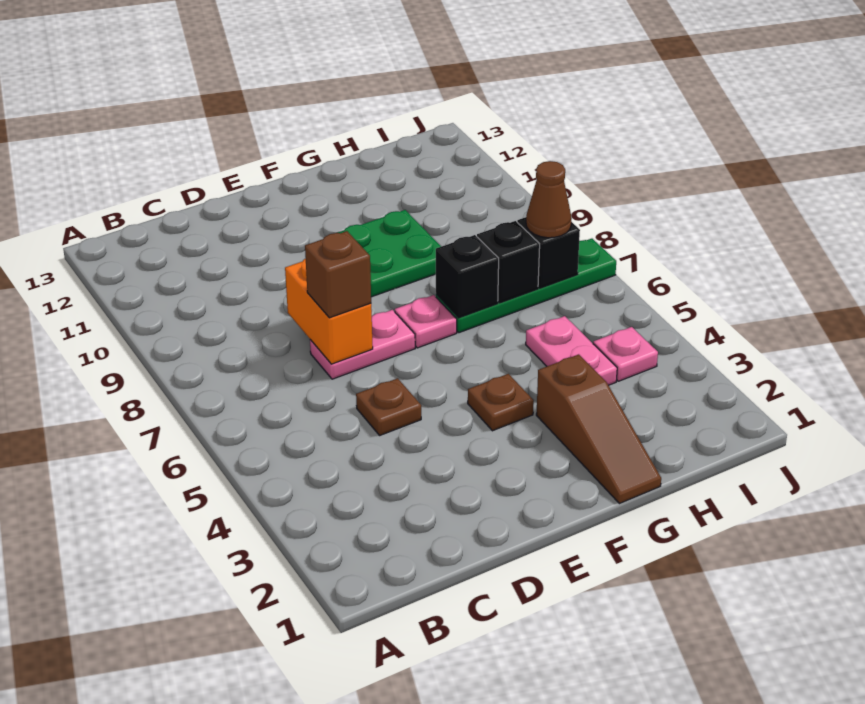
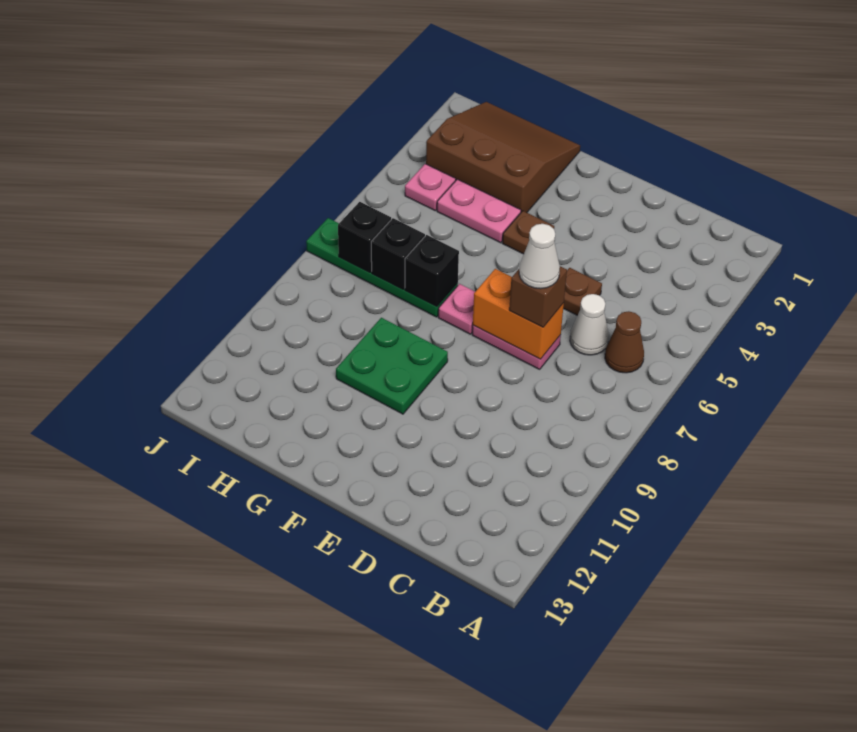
none -> white 1x1 cone [570,294,609,355]
orange 1x2 brick [285,259,373,364] -> orange 1x2 brick turned to [473,269,564,359]
none -> white 1x1 cone [519,224,560,289]
brown 1x3 slope [536,354,661,504] -> brown 3x3 slope [426,102,580,213]
pink 1x2 plate [526,316,617,385] -> pink 1x2 plate turned to [437,179,521,243]
brown 1x1 cone [526,161,572,238] -> brown 1x1 cone moved to [605,311,644,373]

